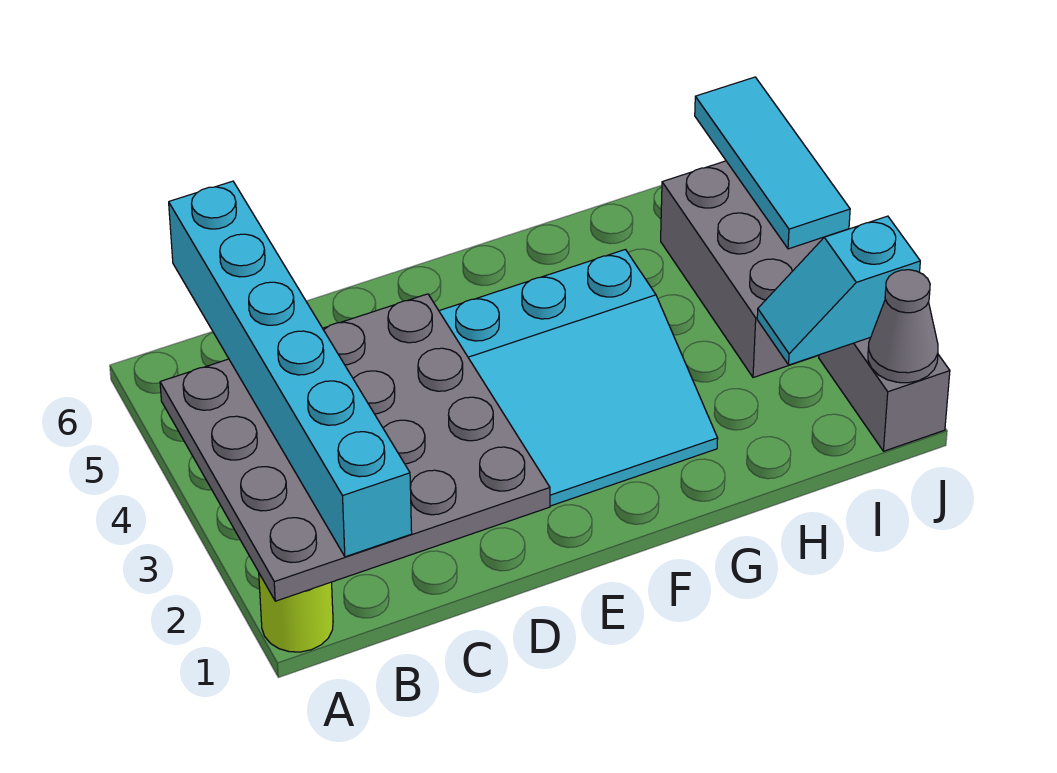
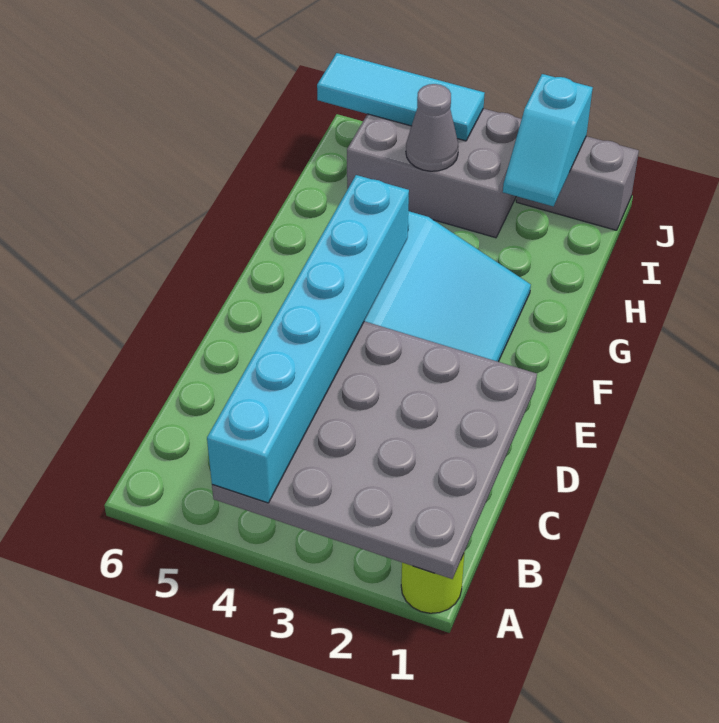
cyan 1x6 brick [169,181,412,557] -> cyan 1x6 brick turned to [207,175,409,503]
grey 1x1 cone [868,270,938,383] -> grey 1x1 cone moved to [406,84,459,171]

